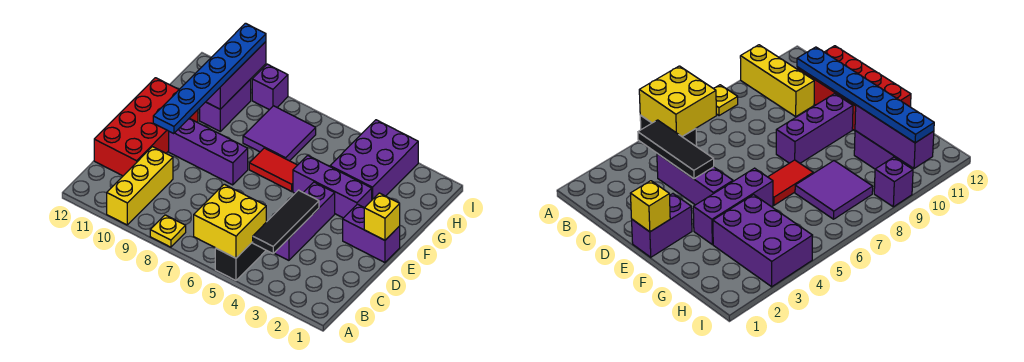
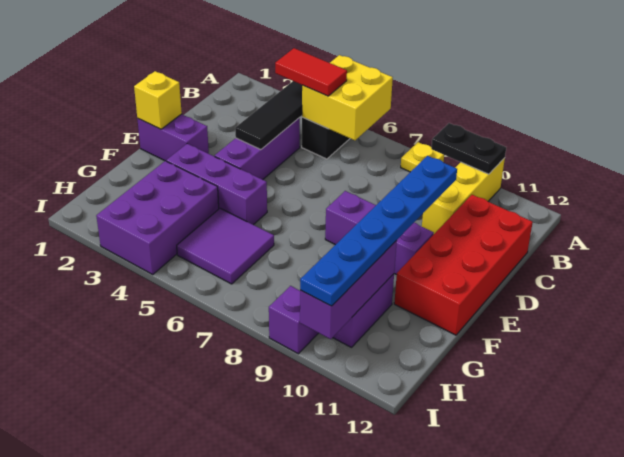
none -> black 1x2 plate [431,123,506,174]
red 1x2 tile [249,148,297,191] -> red 1x2 tile moved to [275,48,347,96]
purple 2x2 tile [243,106,316,161] -> purple 2x2 tile moved to [177,208,274,284]

